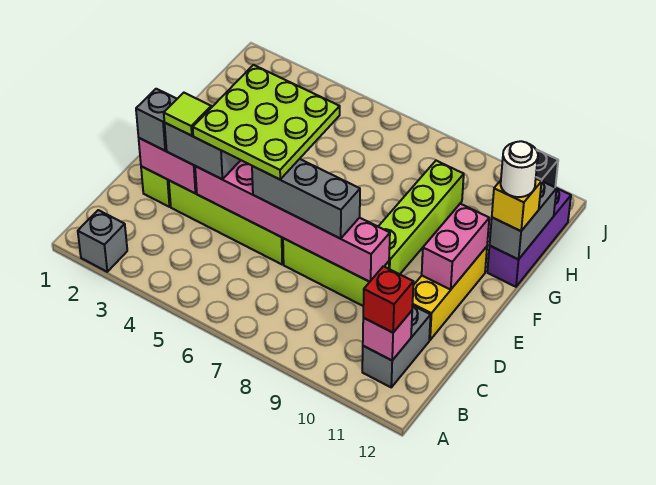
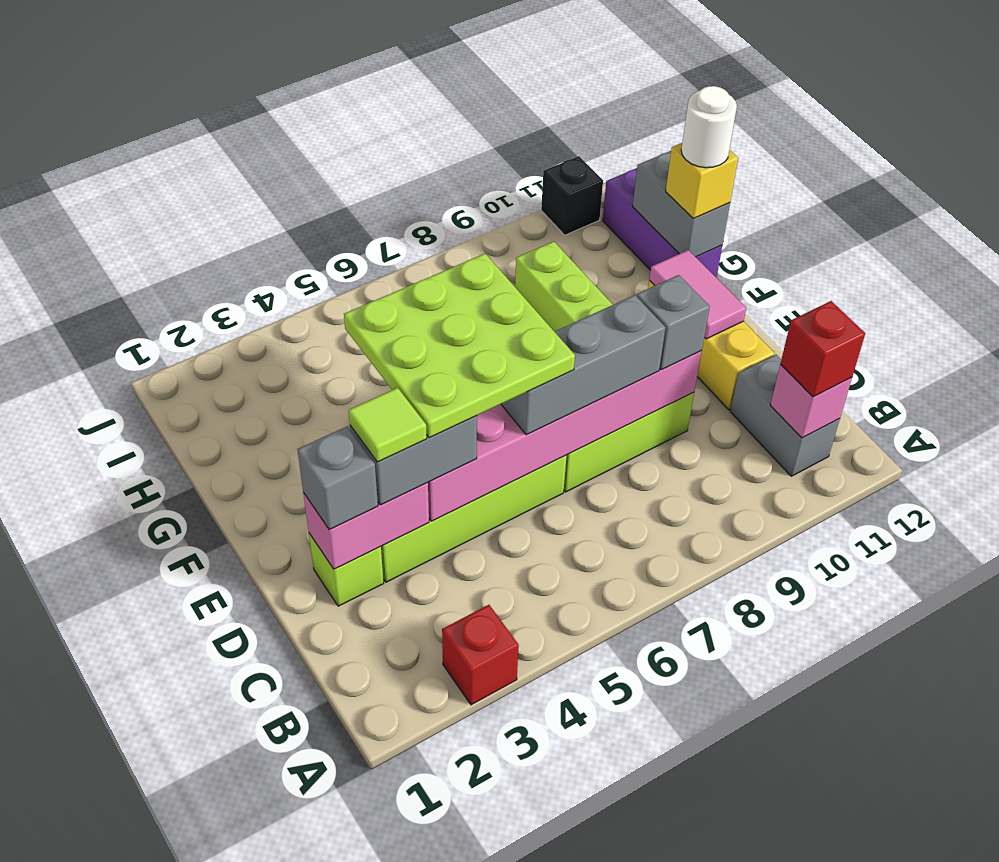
grey 1x1 brick [78,210,127,272] -> grey 1x1 brick moved to [637,275,710,370]
none -> red 1x1 brick [442,605,519,705]
pink 1x2 brick [422,204,489,290] -> pink 1x2 tile [649,250,746,339]

